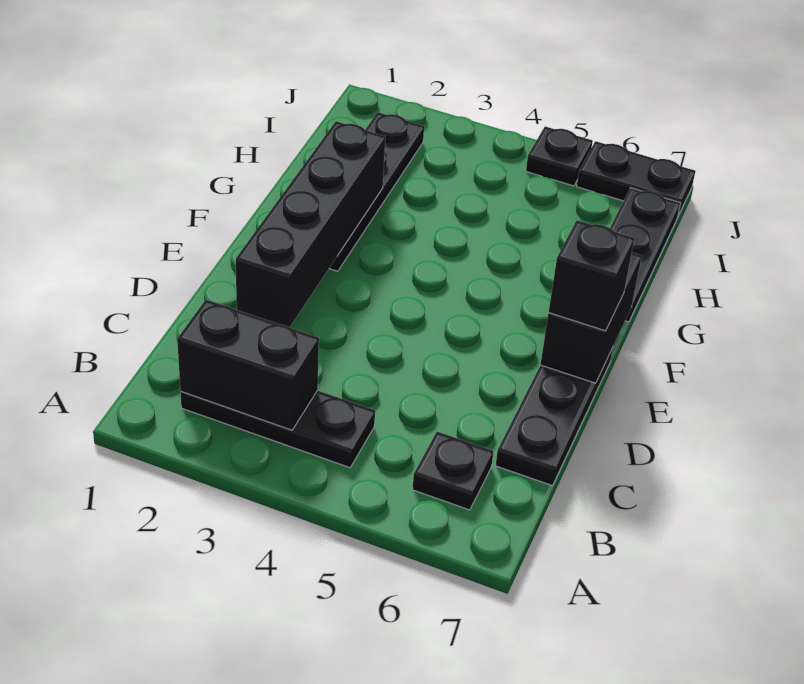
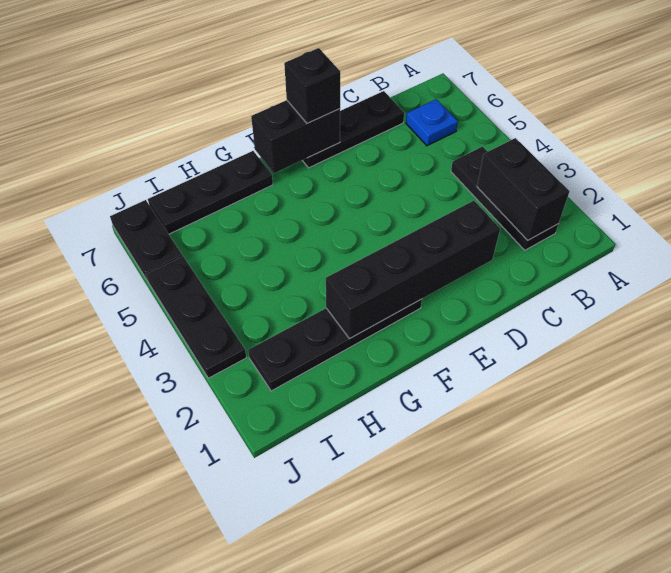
black 1x1 plate [412,432,494,510] -> blue 1x1 plate [406,99,458,146]
black 1x1 plate [526,127,593,186] -> black 1x3 plate [146,256,246,378]

